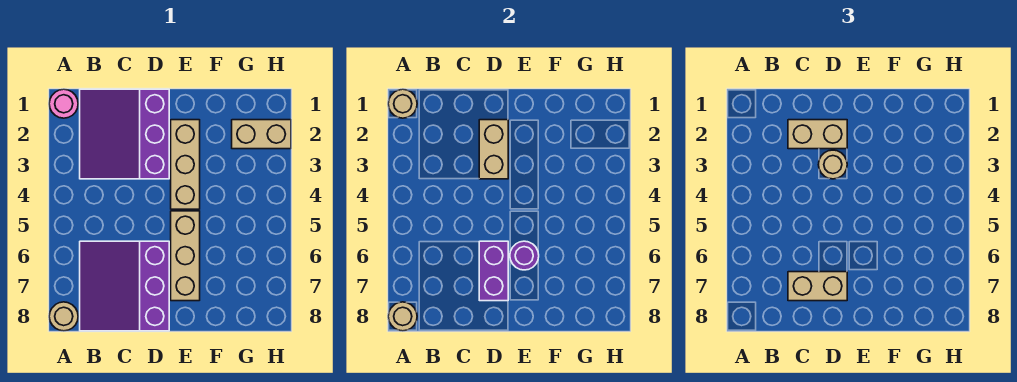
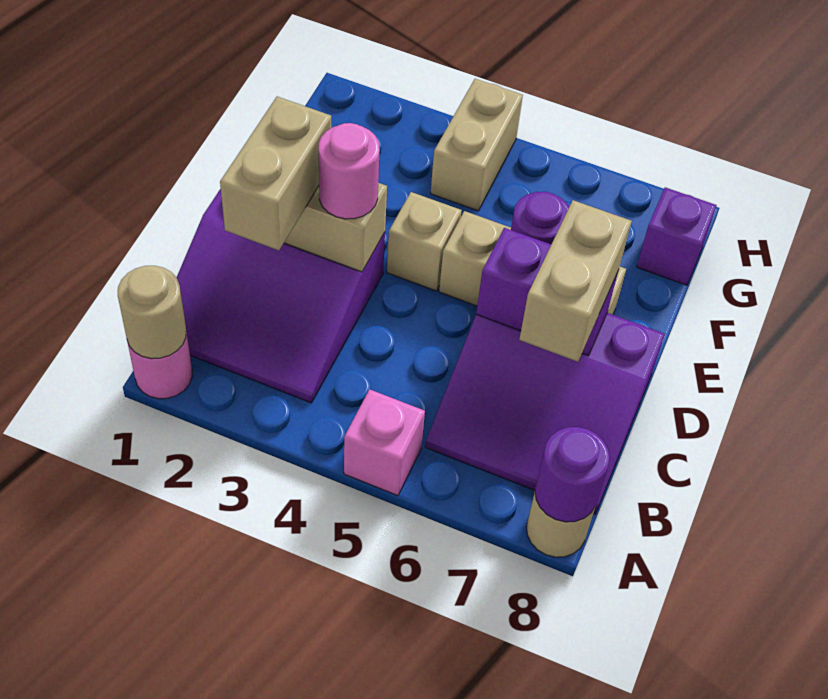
none -> pink 1x1 brick [344,389,425,496]
tan 1x1 round brick [388,302,417,331] -> purple 1x1 round brick [535,427,610,522]
tan 1x1 round brick [818,150,847,179] -> pink 1x1 round brick [319,123,380,219]
tan 1x3 brick [171,120,200,209] -> tan 1x1 brick [387,192,462,291]
tan 1x2 brick [232,120,291,149] -> tan 1x2 brick moved to [430,79,523,211]
none -> purple 1x1 brick [637,187,717,285]

